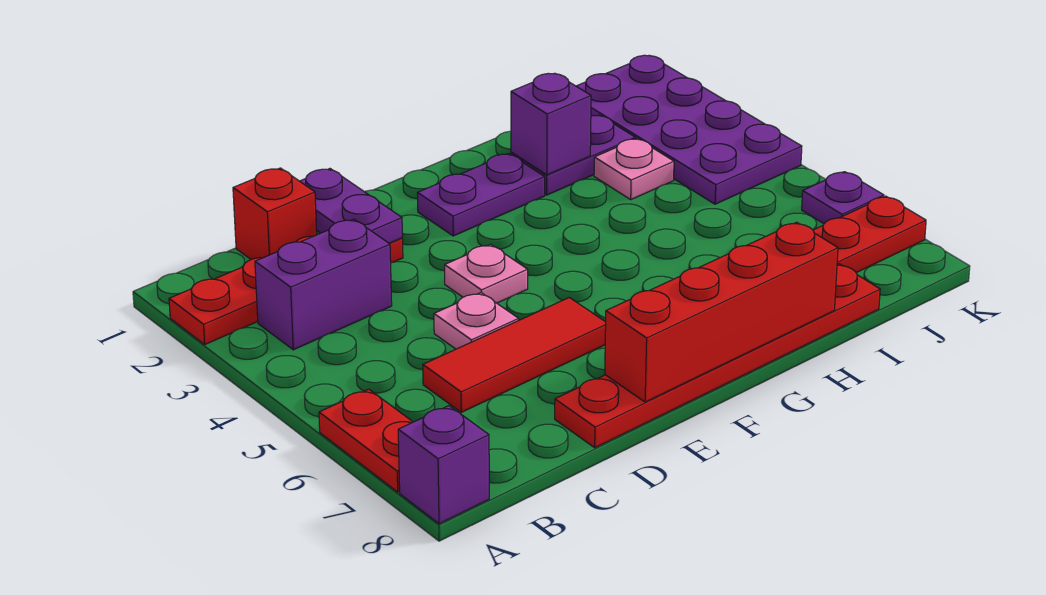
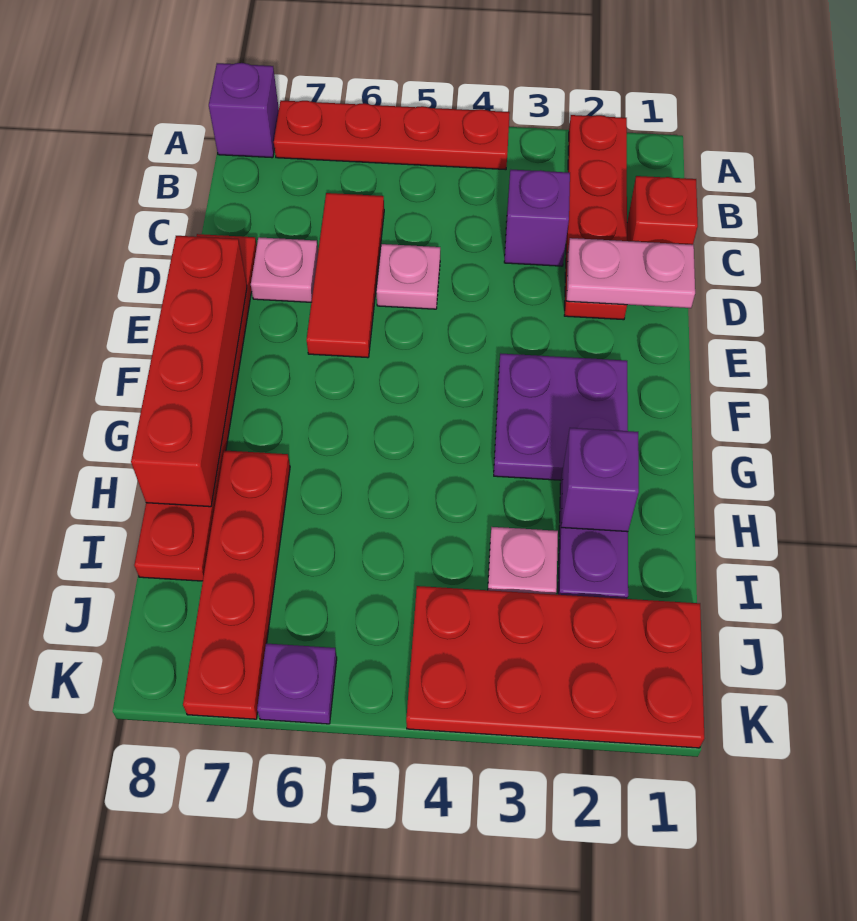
red 1x2 plate [319,389,413,492] -> red 1x4 plate [274,100,510,170]
purple 1x2 brick [255,219,392,350] -> purple 1x1 brick [504,170,570,266]
purple 1x2 plate [300,169,402,243] -> pink 1x2 plate [567,238,695,308]
pink 1x1 plate [445,244,528,303] -> pink 1x1 plate moved to [251,237,318,302]
purple 1x2 plate [418,154,545,236] -> purple 2x2 plate [494,353,628,480]
purple 2x4 plate [576,55,802,204] -> red 2x4 plate [406,586,704,748]

